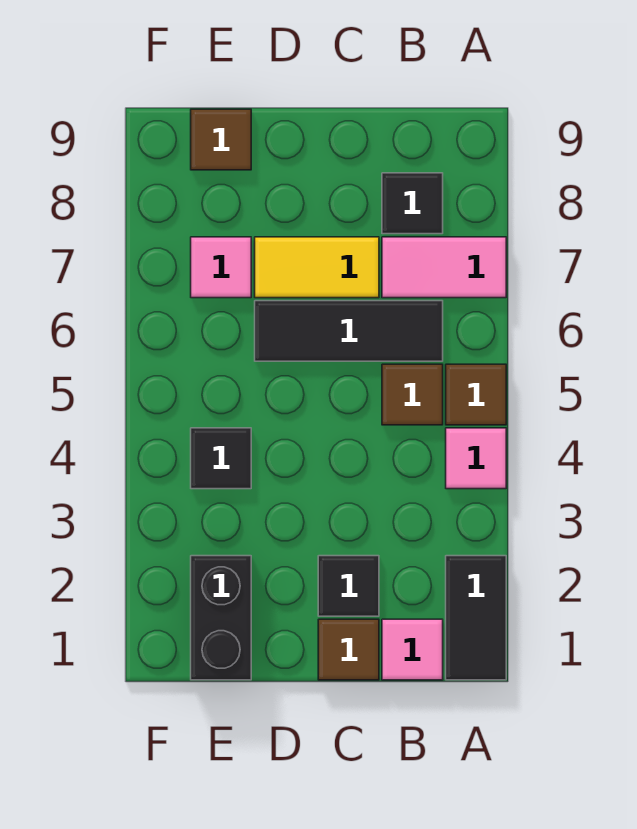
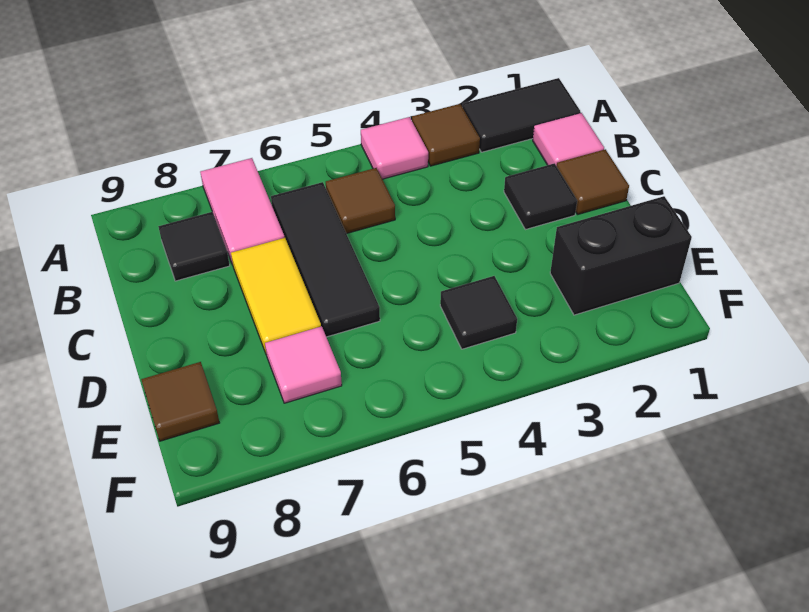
brown 1x1 tile [446,364,506,425] -> brown 1x1 tile moved to [412,104,480,166]

